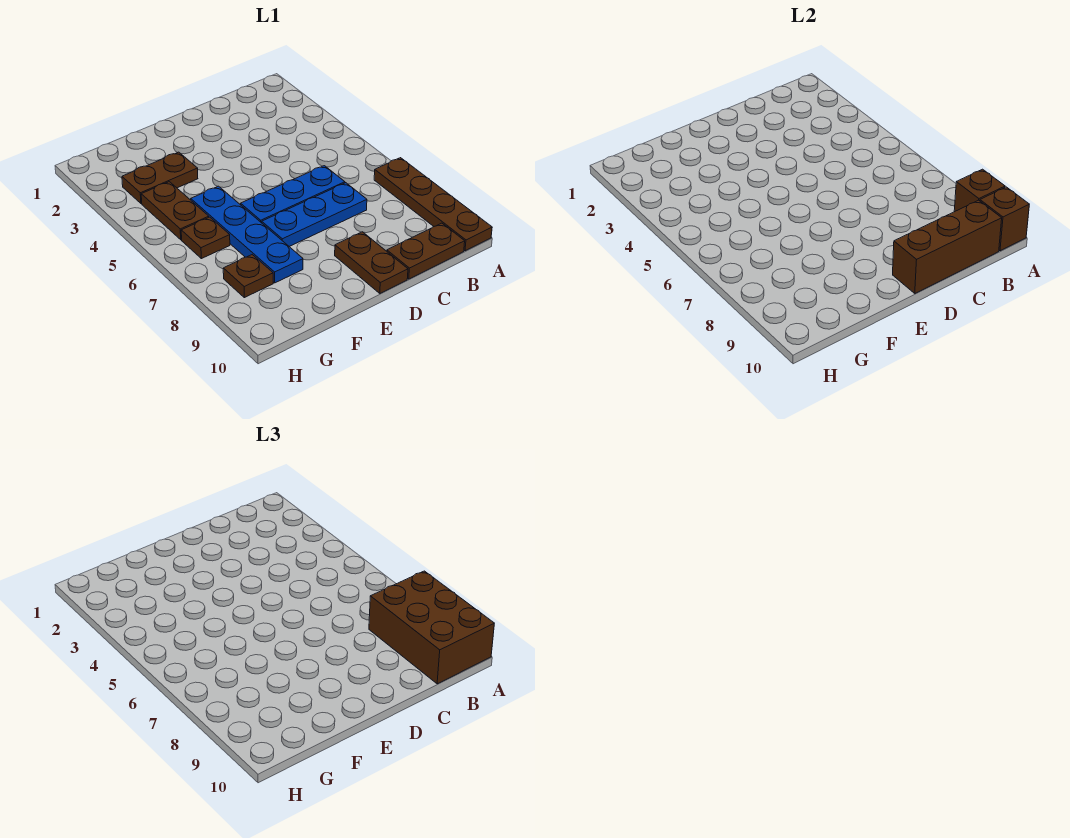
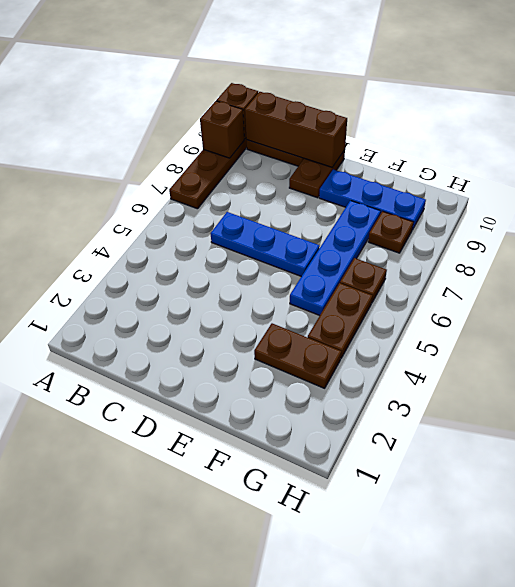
brown 2x3 brick [369,571,494,684] -> none
blue 1x3 plate [262,183,367,246] -> blue 1x3 plate moved to [319,169,426,230]

